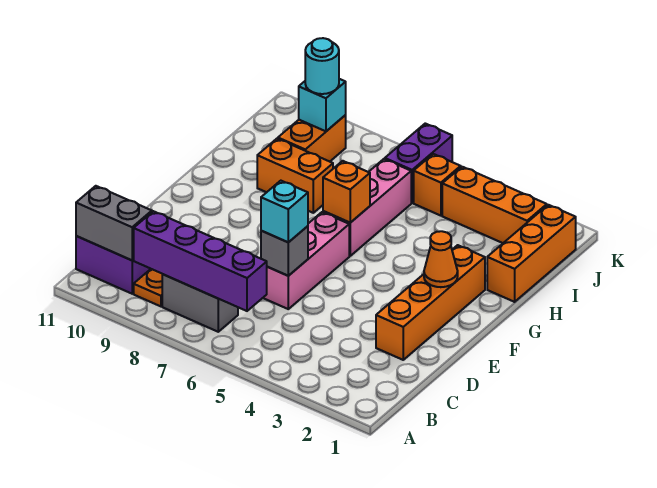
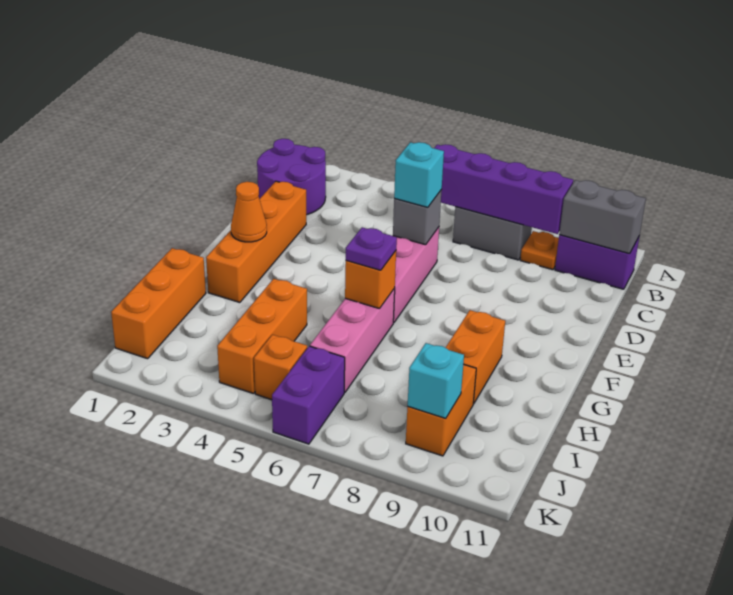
none -> purple 2x2 round brick [257,139,326,215]
none -> purple 1x1 plate [346,227,397,270]
orange 1x2 brick [257,139,333,213] -> orange 1x2 brick turned to [446,310,505,404]
orange 1x3 brick [442,167,547,243] -> orange 1x3 brick turned to [217,279,307,394]
cyan 1x1 round brick [305,38,339,94] -> none

